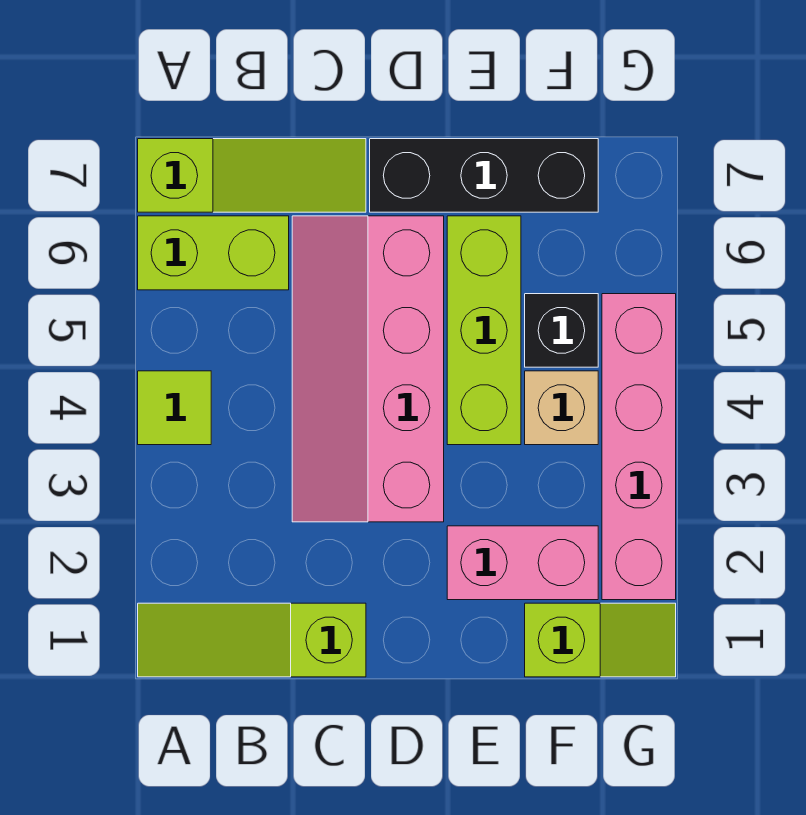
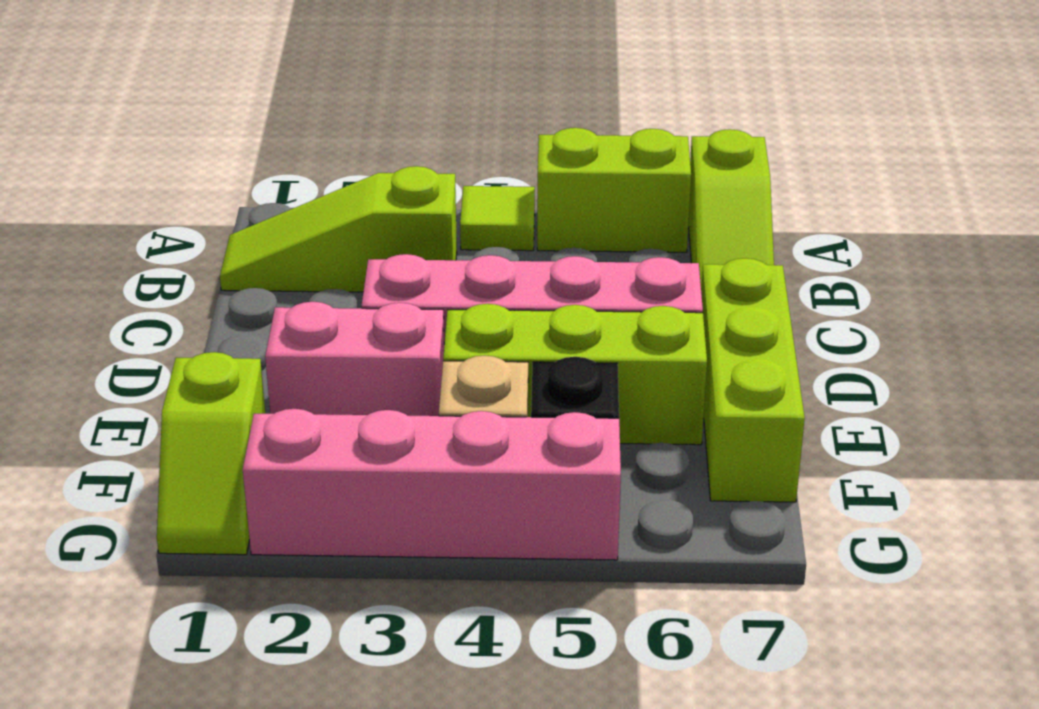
lime 1x3 slope [138,603,366,677] -> lime 1x3 slope turned to [220,166,457,292]
lime 1x2 brick [138,216,289,290] -> lime 1x2 brick turned to [537,128,691,252]
black 1x3 brick [370,139,598,212] -> lime 1x3 brick [701,258,805,502]
pink 1x2 brick [447,526,598,600] -> pink 1x2 brick turned to [265,302,444,416]

